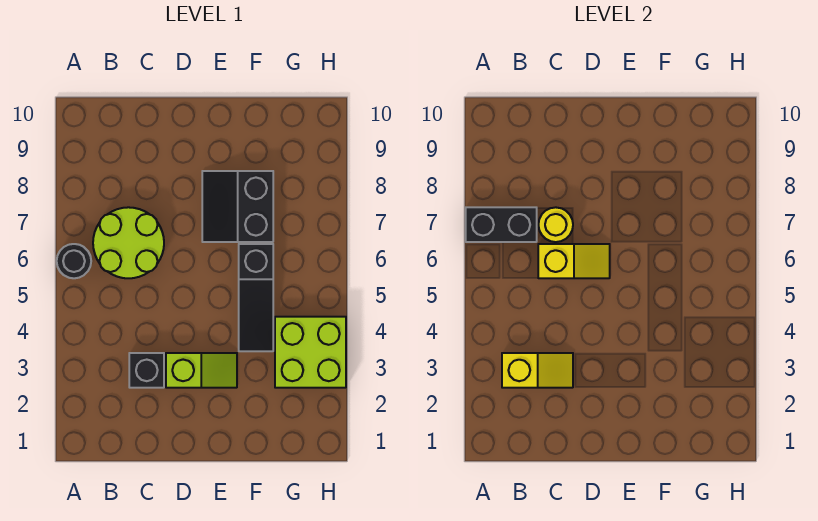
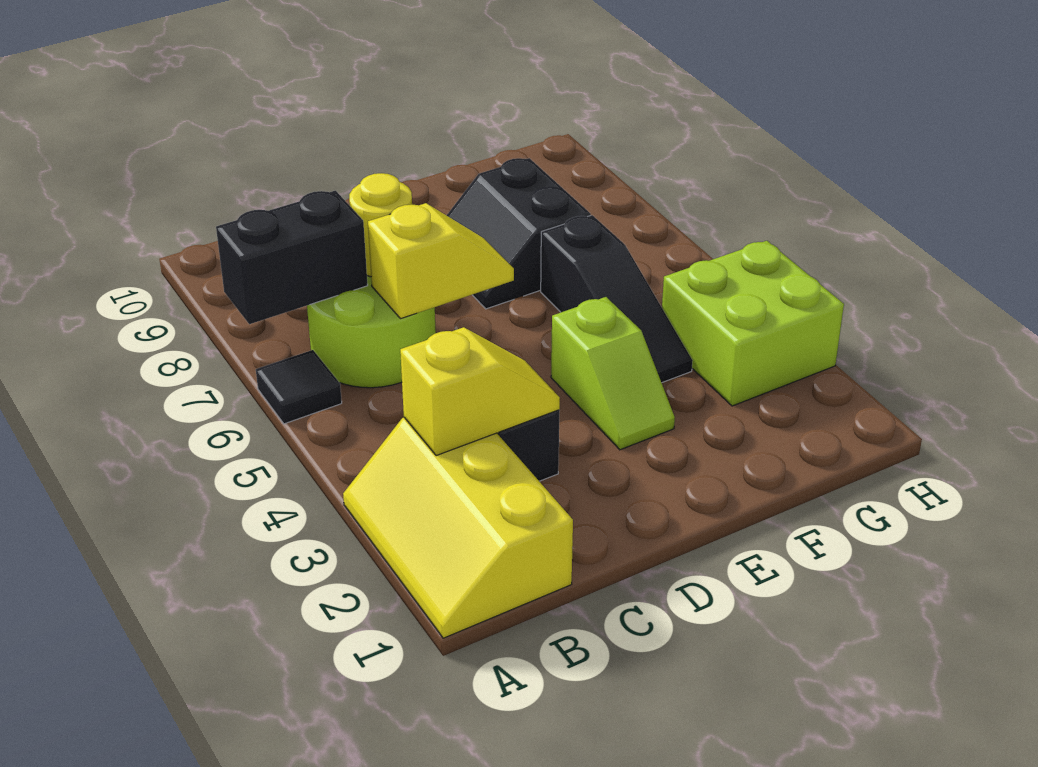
none -> yellow 2x3 slope [343,418,573,638]
black 1x1 round brick [57,244,91,278] -> black 1x1 tile [256,350,342,424]
lime 1x2 slope [166,353,237,388] -> lime 1x2 slope turned to [551,297,675,450]

